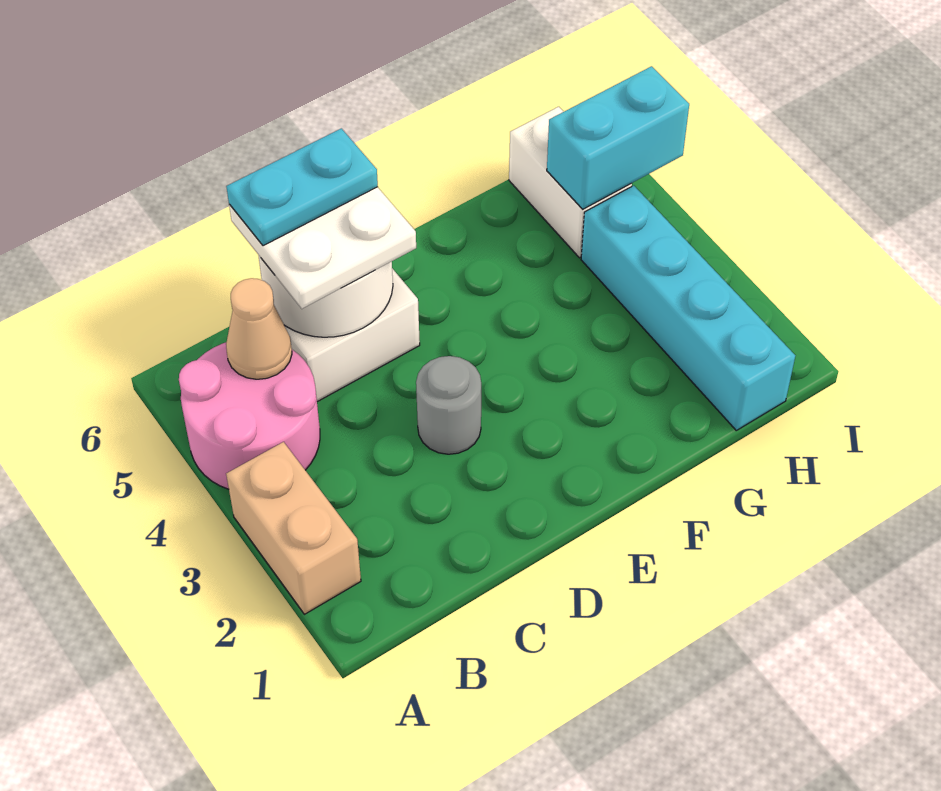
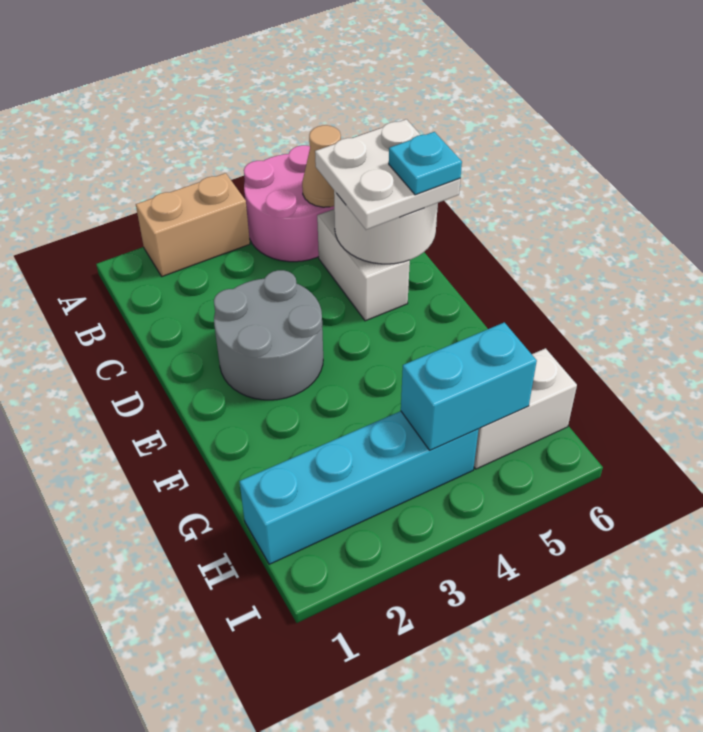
cyan 1x2 plate [226,128,378,246] -> cyan 1x1 plate [389,132,462,195]
grey 1x1 round brick [416,356,481,454] -> grey 2x2 round brick [214,270,323,400]
cyan 1x2 brick [547,66,689,209] -> cyan 1x2 brick turned to [401,322,537,450]

